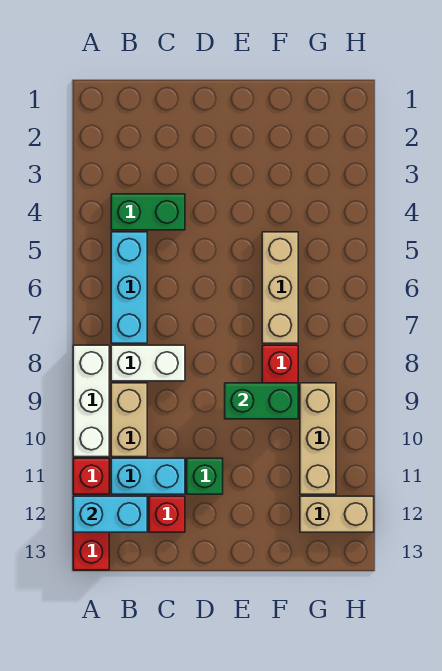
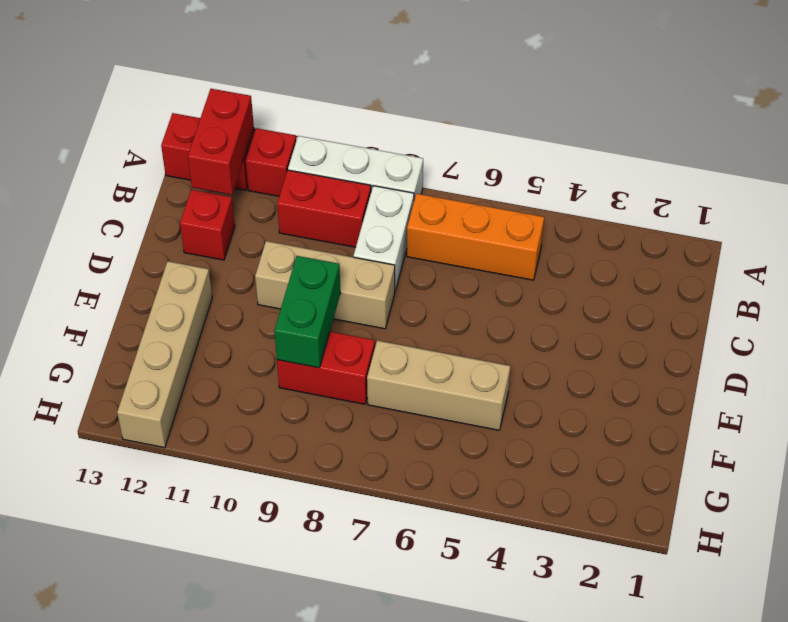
cyan 1x2 brick [73,496,147,532] -> red 1x2 brick [188,89,254,195]
green 1x2 brick [111,194,185,230] -> none
cyan 1x3 brick [111,232,147,343] -> orange 1x3 brick [407,194,544,280]
tan 1x2 brick [111,383,147,457] -> red 1x2 brick [277,170,371,247]
cyan 1x2 brick [111,458,185,494] -> none
green 1x1 brick [187,458,223,494] -> none
tan 1x3 brick [300,383,336,494] -> tan 1x3 brick moved to [255,241,395,329]
tan 1x2 brick [300,496,374,532] -> tan 1x4 brick [117,261,212,448]

